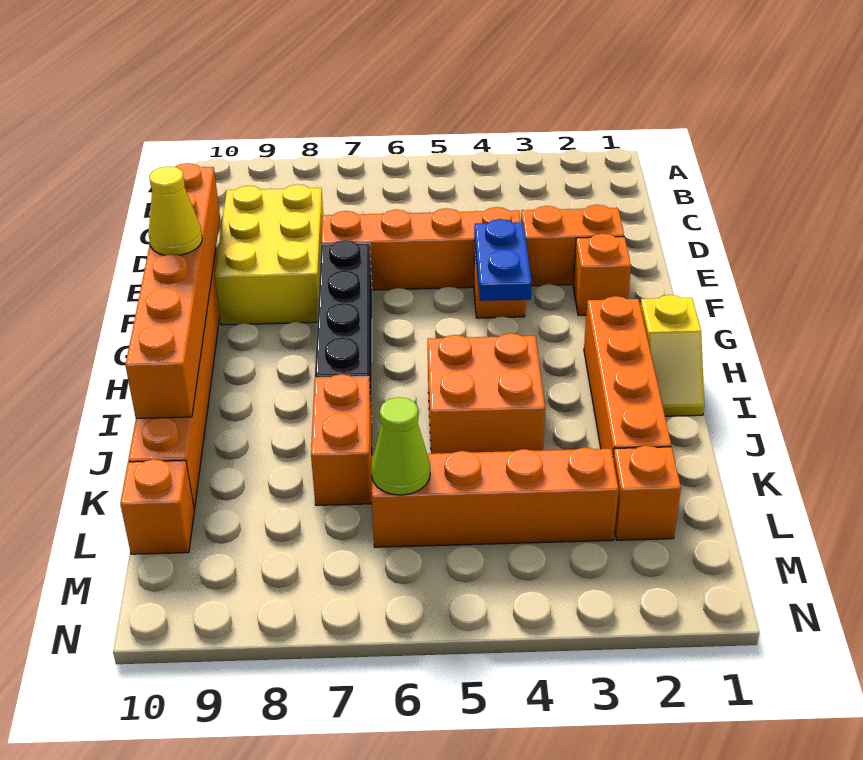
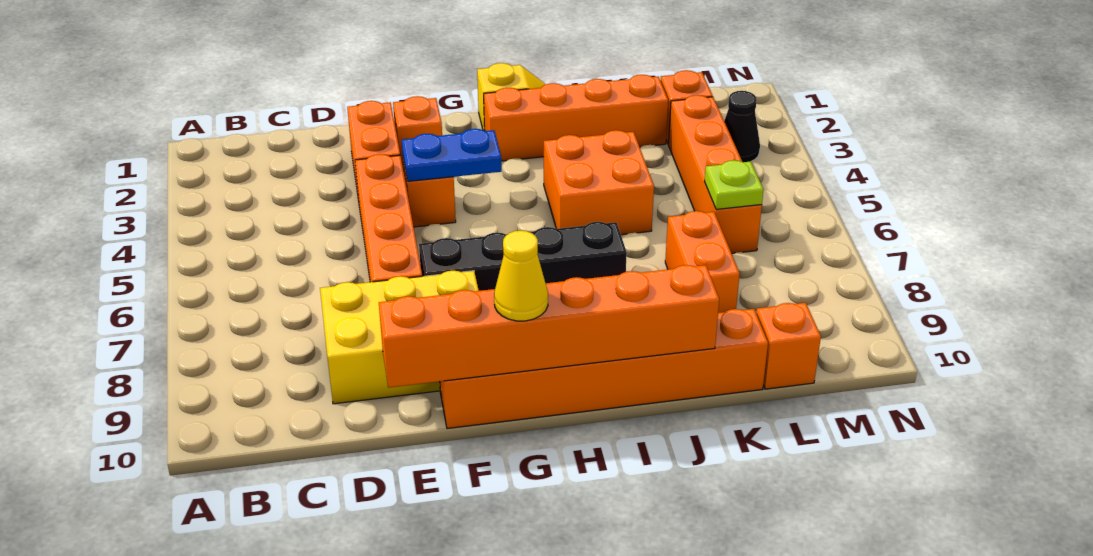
orange 1x2 brick [311,374,372,505] -> orange 1x2 brick turned to [665,211,740,313]
lime 1x1 cone [371,397,430,495] -> lime 1x1 plate [704,160,764,209]
none -> black 1x1 cone [724,91,760,162]

